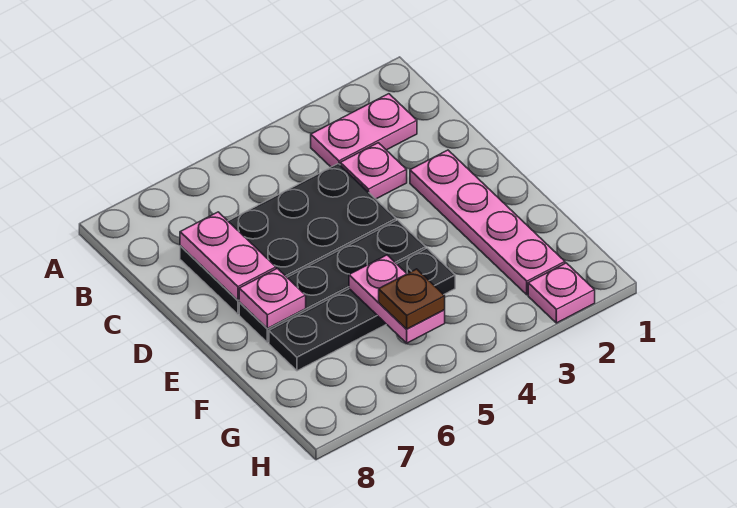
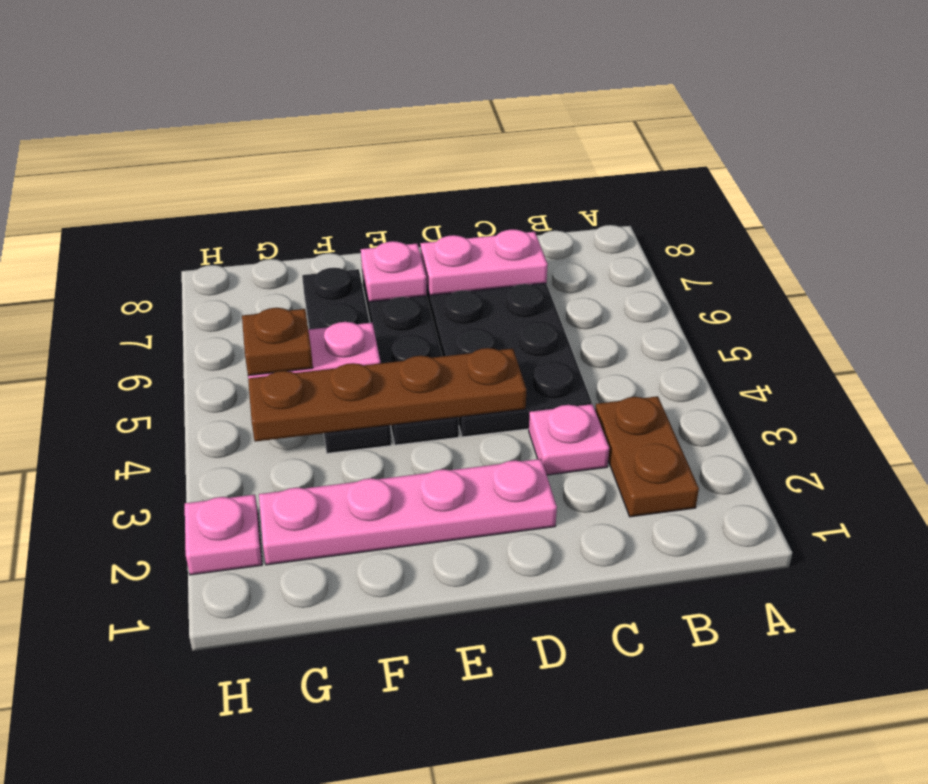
pink 1x2 plate [311,94,417,167] -> brown 1x2 plate [595,396,699,517]
none -> brown 1x4 plate [248,348,526,442]

